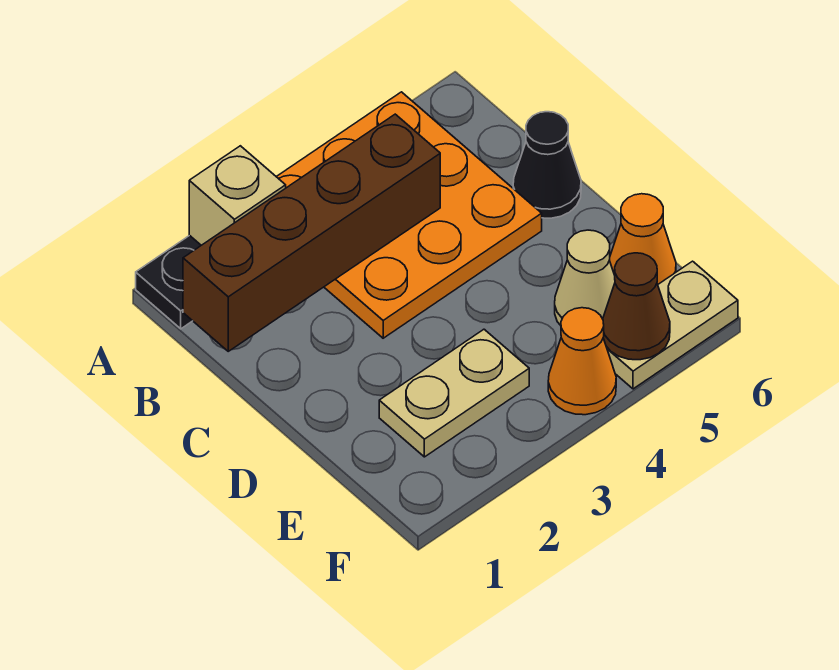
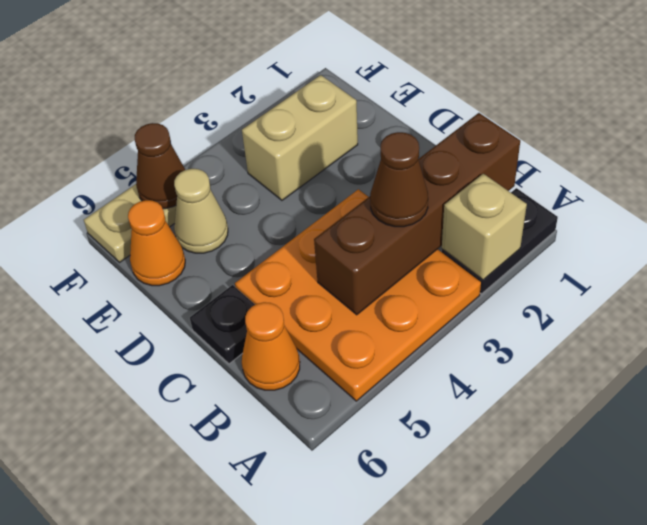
none -> brown 1x1 cone [370,132,428,227]
black 1x1 cone [513,112,581,218] -> black 1x1 plate [190,285,255,364]
tan 1x2 plate [379,329,529,457] -> tan 1x2 brick [242,75,358,200]
orange 1x1 cone [548,308,616,415] -> orange 1x1 cone moved to [242,302,300,390]

